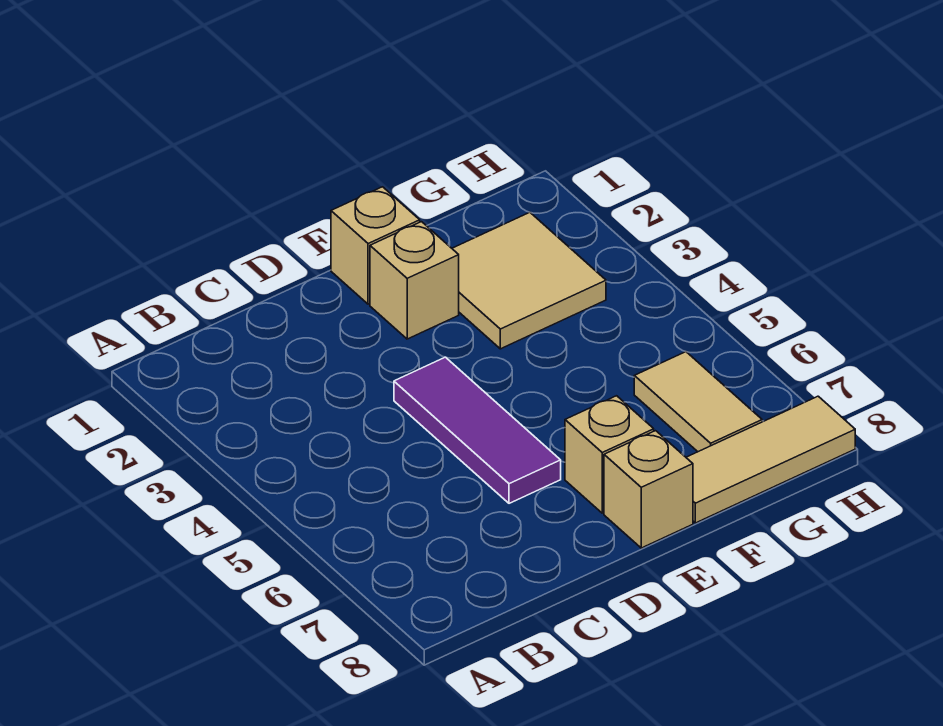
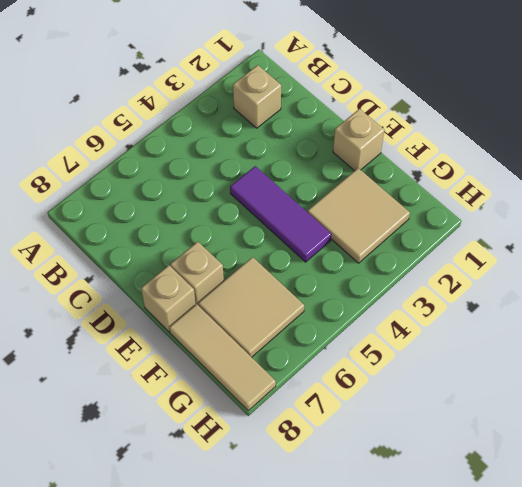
purple 1x3 tile [394,357,561,503] -> purple 1x3 tile turned to [230,166,331,262]
tan 1x1 brick [370,222,459,339] -> tan 1x1 brick moved to [233,65,281,128]
tan 1x2 tile [634,352,762,452] -> tan 2x2 tile [198,257,304,357]

